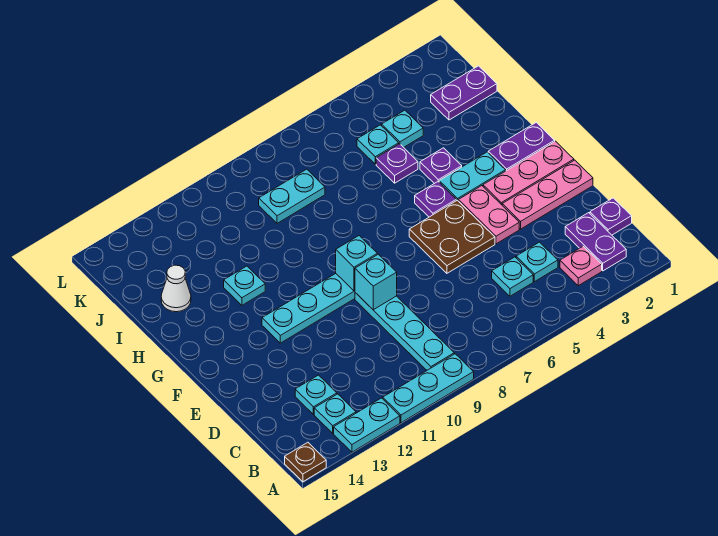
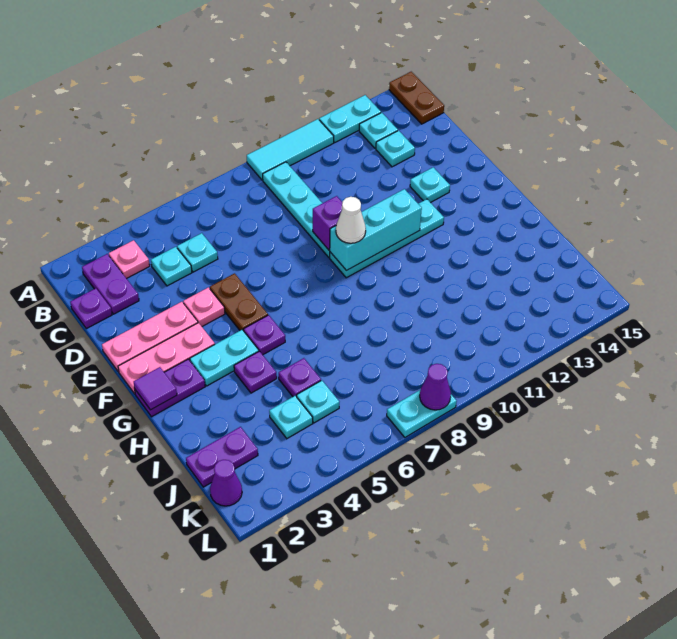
cyan 1x3 plate [383,354,474,423] -> cyan 1x3 tile [247,119,334,180]
brown 1x1 plate [285,442,326,482] -> brown 1x2 plate [389,72,444,124]
pink 1x2 plate [458,186,519,244] -> pink 1x1 plate [183,287,225,326]
brown 2x2 plate [409,200,495,273] -> brown 1x2 plate [210,273,268,331]
cyan 1x1 brick [355,254,397,310] -> purple 1x1 brick [313,196,342,250]
cyan 1x1 brick [336,236,377,291] -> cyan 1x3 brick [330,189,422,271]
none -> purple 1x1 tile [134,367,177,410]
cyan 1x1 plate [224,266,265,305] -> cyan 1x1 plate moved to [410,167,450,203]
white 1x1 cone [161,265,191,312] -> white 1x1 cone moved to [336,197,366,243]
cyan 1x2 plate [259,169,325,223] -> cyan 1x2 plate moved to [387,390,457,437]
none -> purple 1x1 cone [210,460,242,506]
none -> purple 1x1 cone [420,364,451,410]

